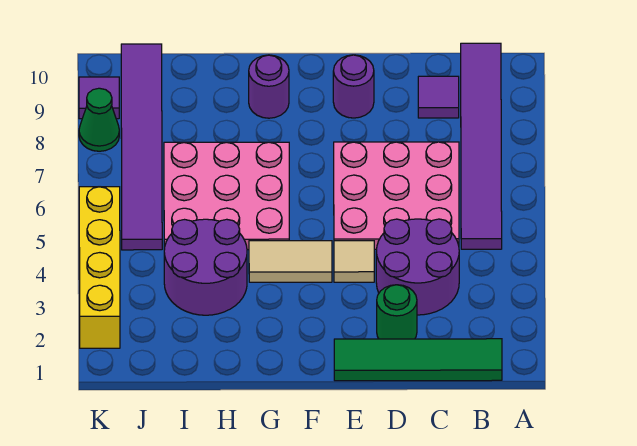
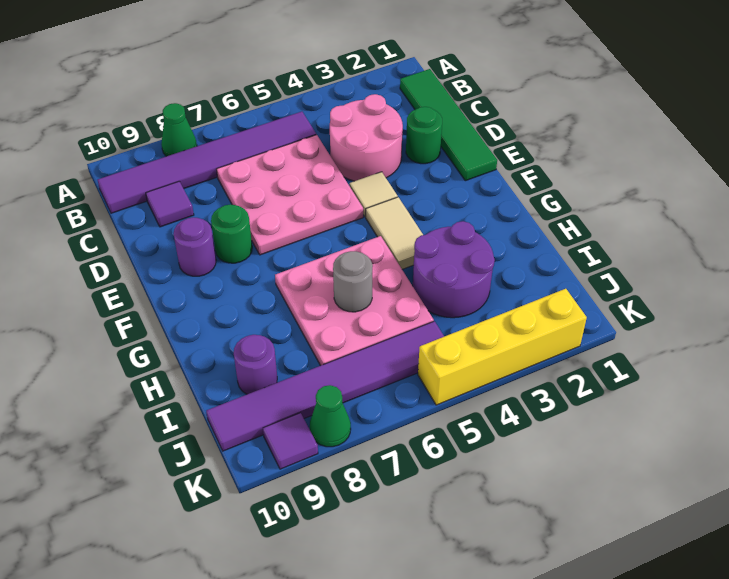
none -> green 1x1 cone [161,103,197,156]
purple 2x2 round brick [376,219,459,315] -> pink 2x2 round brick [330,94,403,181]
none -> green 1x1 round brick [211,204,252,263]
purple 1x1 round brick [249,55,289,118] -> purple 1x1 round brick moved to [234,335,277,394]
none -> grey 1x1 round brick [333,251,373,312]

